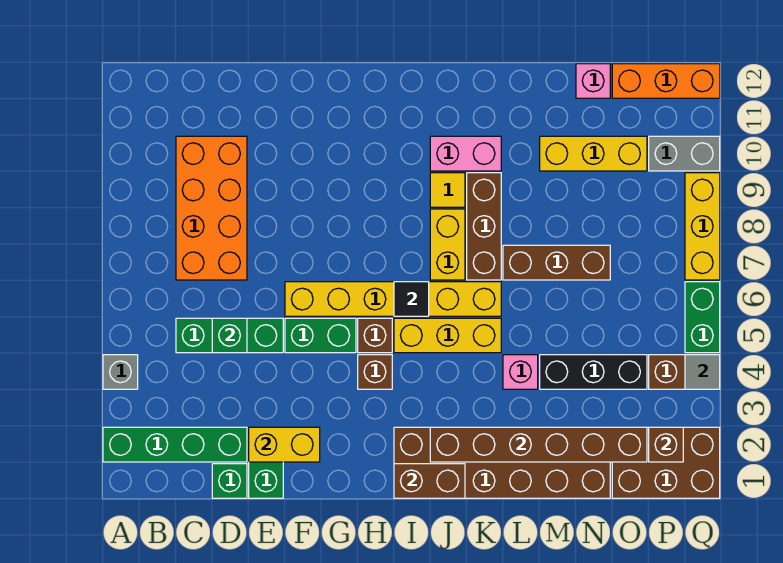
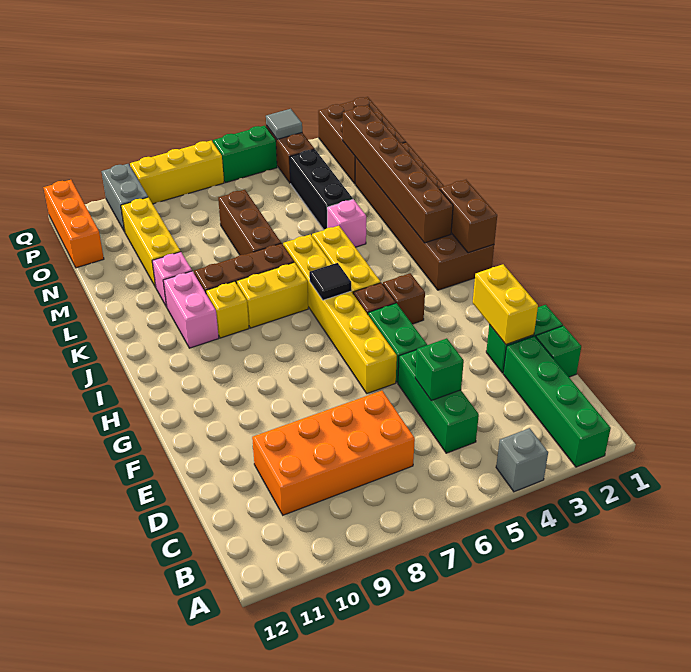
yellow 1x1 tile [430,173,465,207] -> yellow 1x1 brick [206,281,249,338]
pink 1x1 brick [576,64,610,98] -> pink 1x1 brick moved to [152,252,192,307]
brown 1x1 brick [649,427,683,462] -> none

